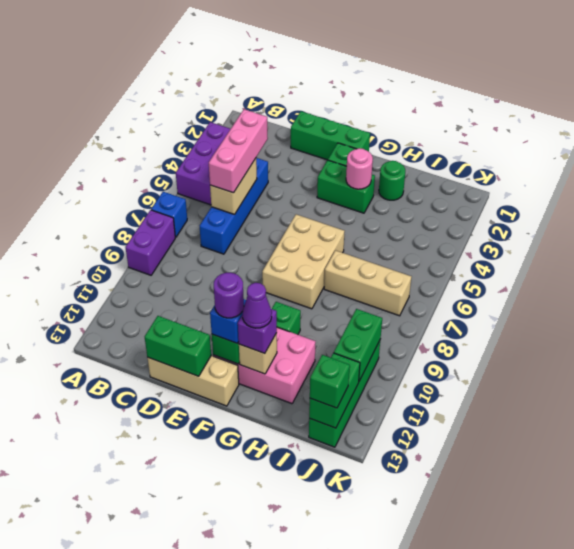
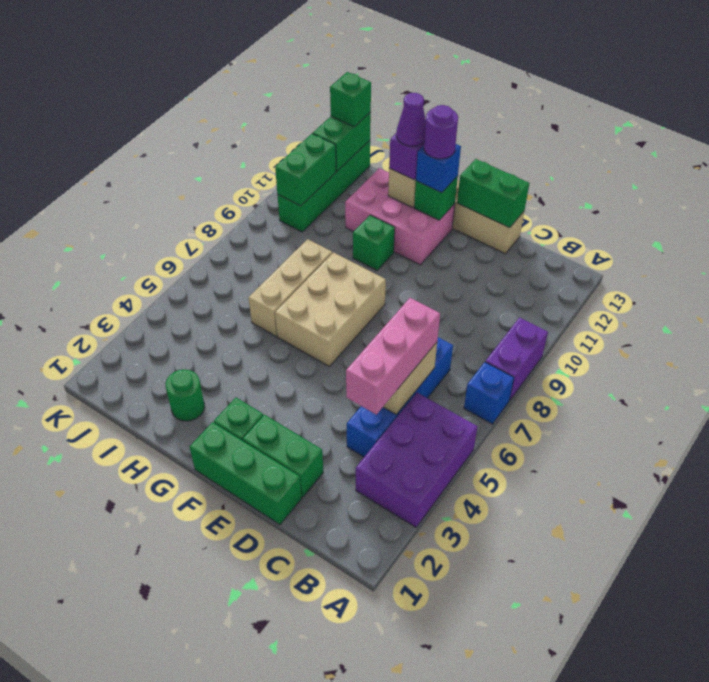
green 1x2 brick [317,160,375,213] -> green 1x2 brick moved to [243,415,323,497]
pink 1x1 round brick [346,148,373,189] -> none
tan 1x3 brick [324,250,411,316] -> tan 1x3 brick turned to [249,239,332,336]

